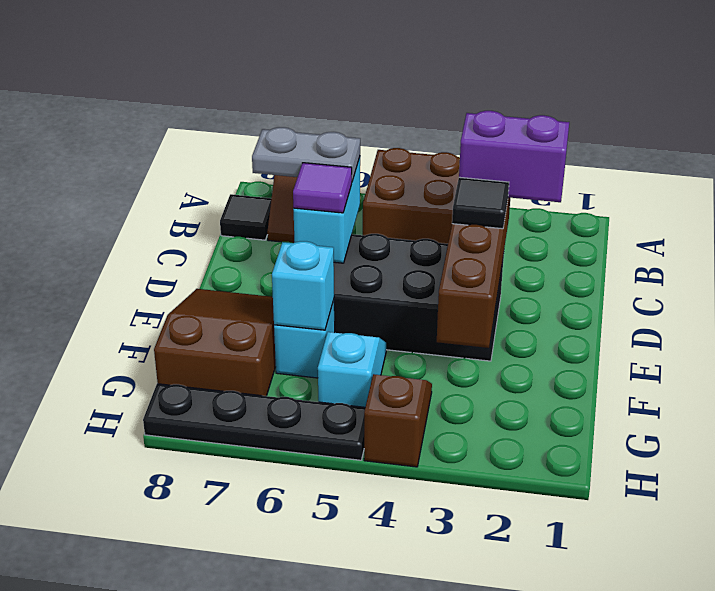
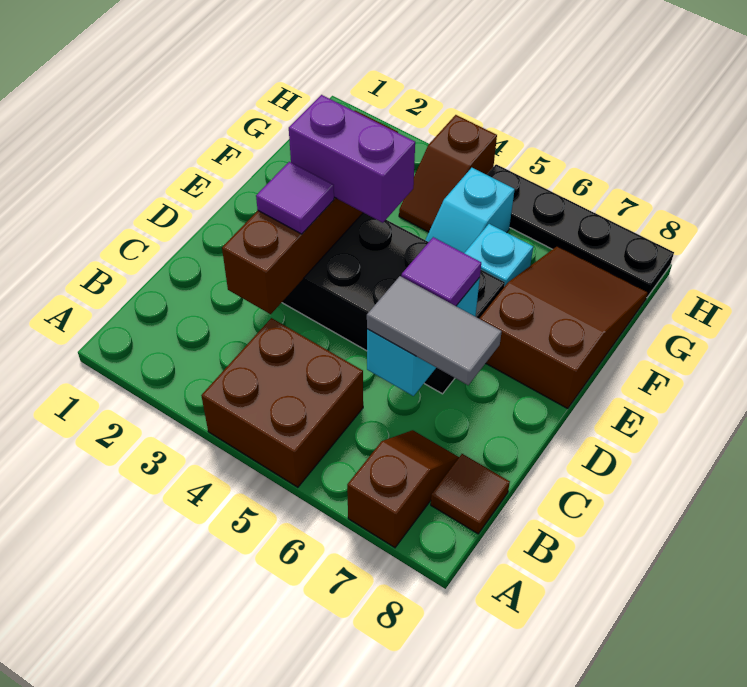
black 1x1 tile [220,194,271,240] -> brown 1x1 tile [431,454,510,534]
purple 1x2 brick [459,111,569,202] -> purple 1x2 brick moved to [289,95,415,223]
grey 1x2 plate [252,127,360,181] -> grey 1x2 tile [367,276,502,385]
black 1x1 tile [452,177,509,229] -> purple 1x1 tile [256,162,334,234]
brown 2x3 slope [154,289,276,396] -> brown 2x3 slope turned to [479,246,648,409]
cyan 1x1 brick [272,241,334,330] -> none

